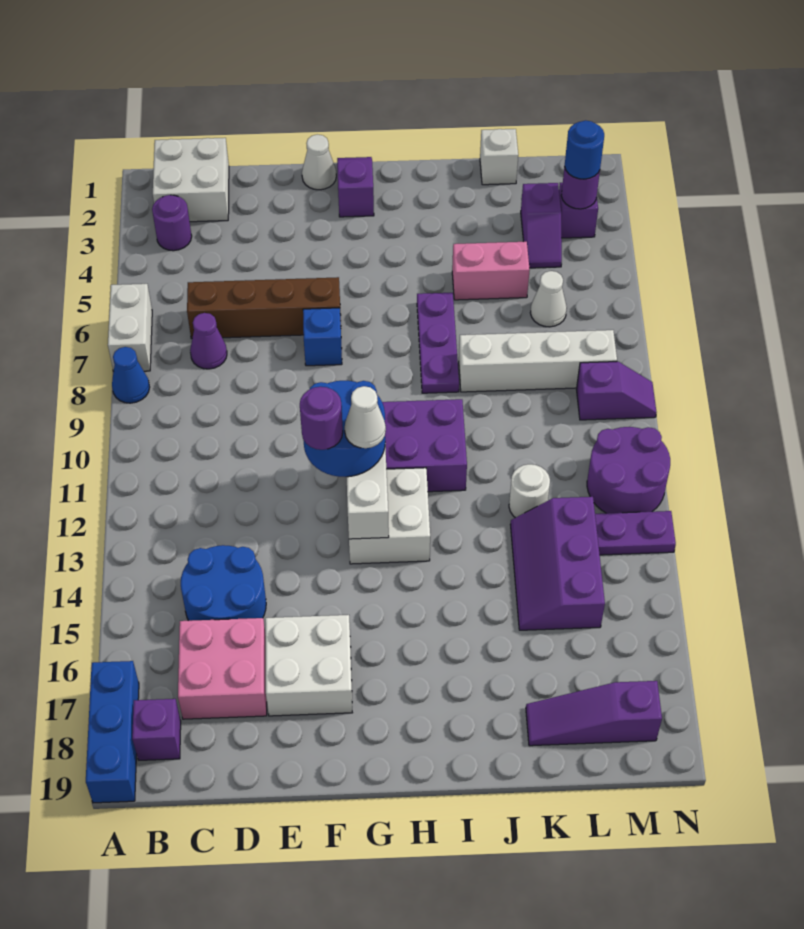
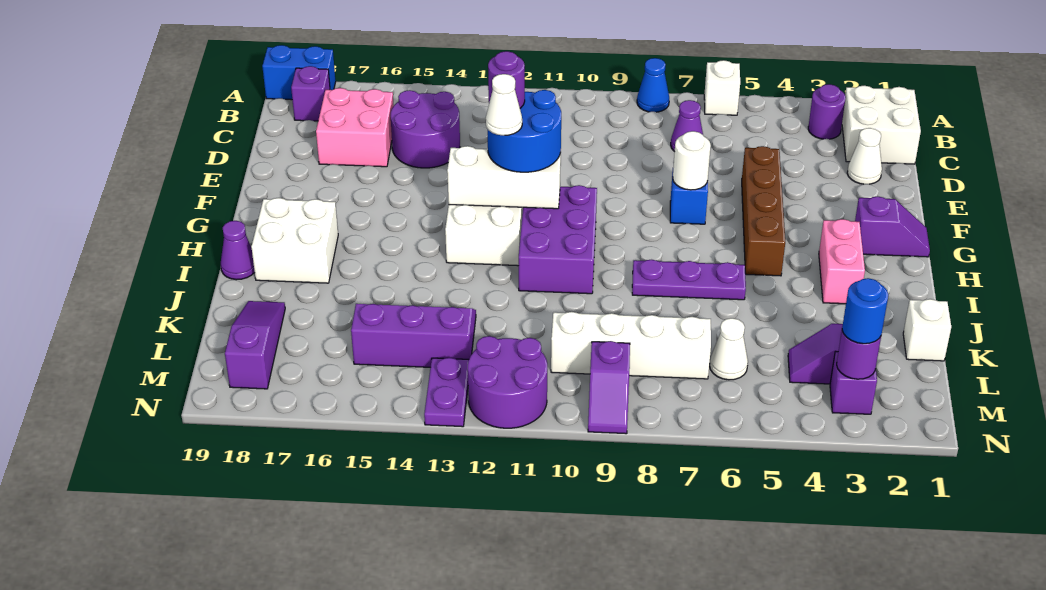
white 1x2 brick [108,284,152,371] -> white 1x1 brick [704,60,740,115]
blue 1x3 brick [86,661,139,803] -> blue 1x2 brick [262,45,336,100]
brown 1x4 brick [187,277,341,339] -> brown 1x4 brick moved to [742,146,785,276]
blue 2x2 round brick [181,545,266,621] -> purple 2x2 round brick [391,90,460,168]
white 2x2 brick [265,615,352,716] -> white 2x2 brick moved to [251,198,338,283]
white 1x1 cone [302,135,336,190] -> white 1x1 cone moved to [847,128,882,184]
none -> purple 1x1 cone [221,221,255,280]
pink 1x2 brick [452,242,530,300] -> pink 1x2 brick moved to [819,219,865,304]
white 1x4 brick [459,330,617,392] -> white 1x4 brick turned to [551,312,711,379]
white 1x1 round brick [509,464,550,518] -> white 1x1 round brick moved to [673,131,711,190]

